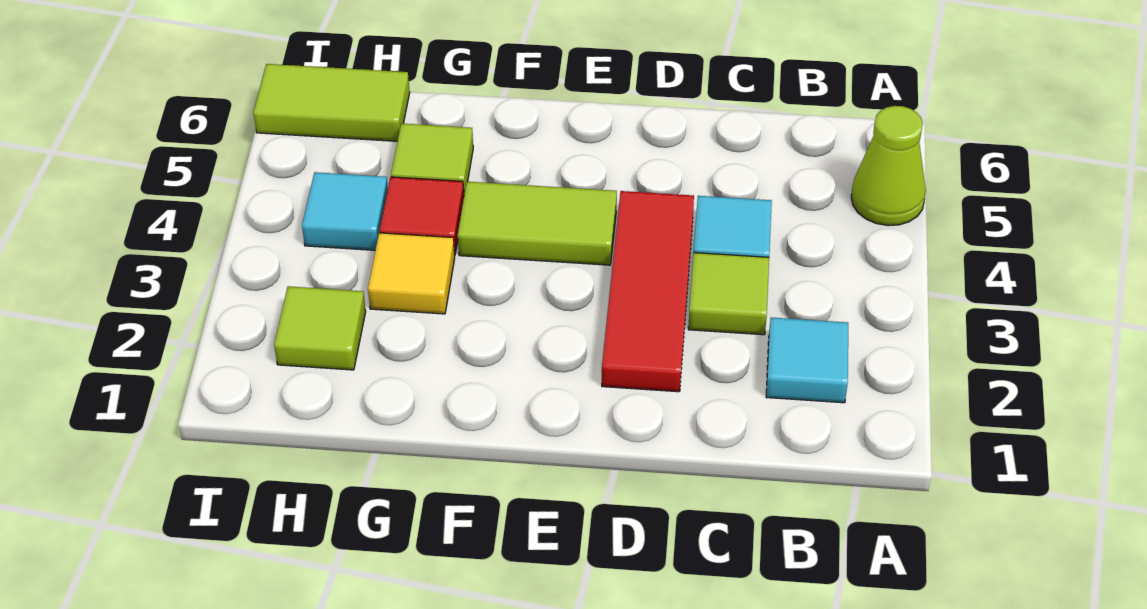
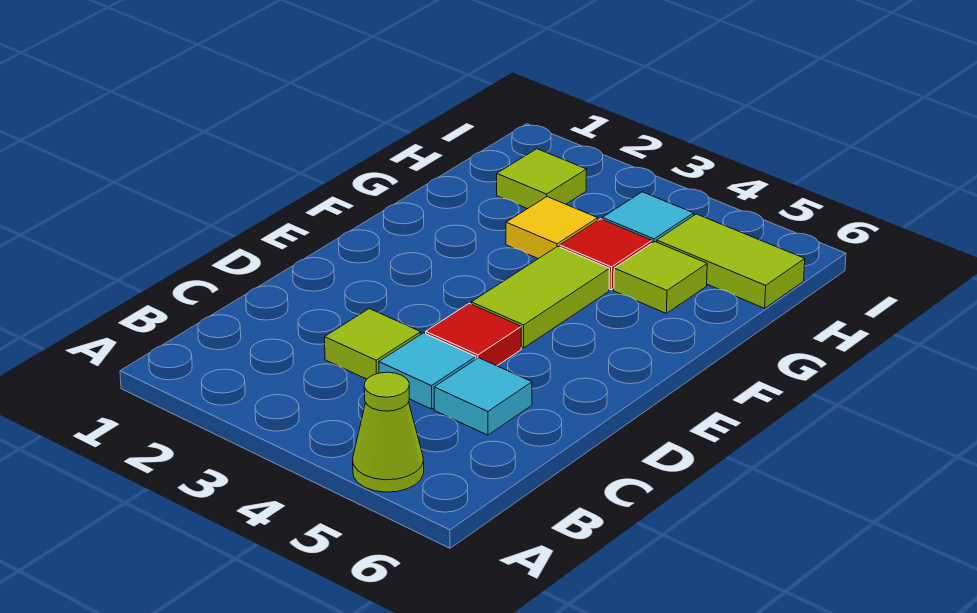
cyan 1x1 tile [766,318,848,403] -> cyan 1x1 tile moved to [434,358,532,435]
red 1x3 tile [602,191,694,392] -> red 1x1 tile [426,303,521,366]
lime 1x2 tile [253,64,410,141] -> lime 1x2 tile turned to [657,214,805,308]

